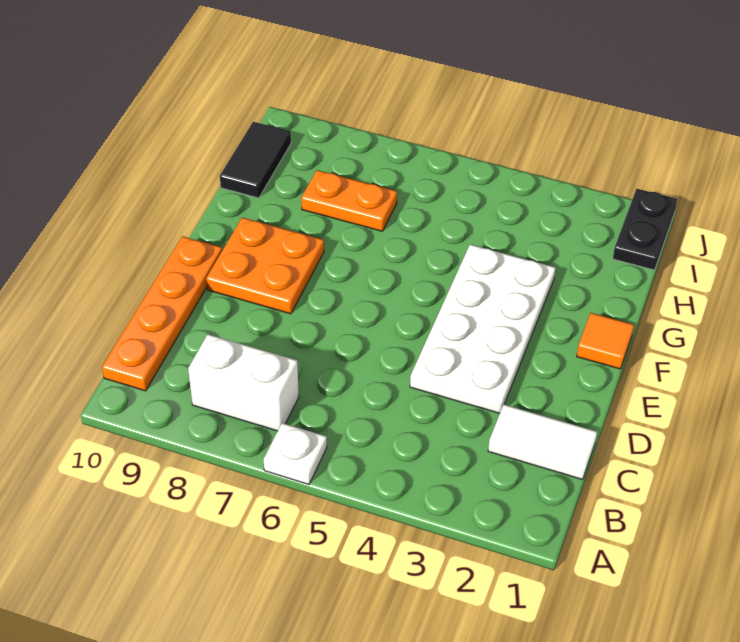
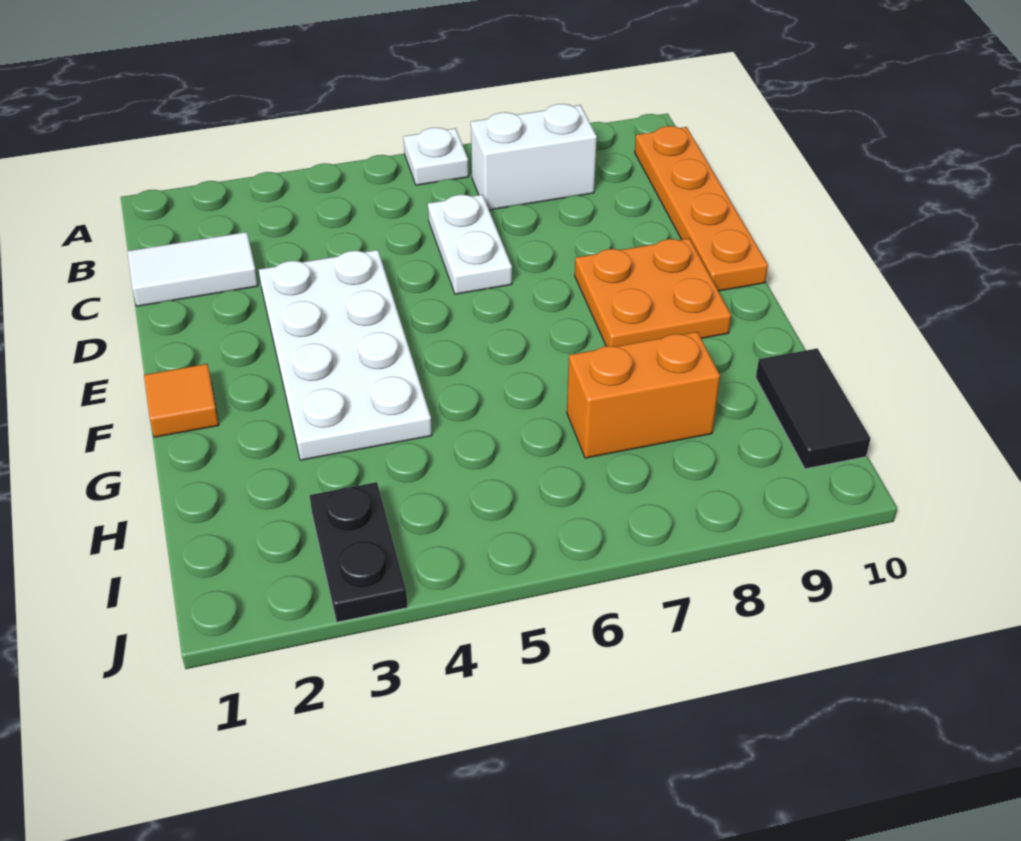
none -> white 1x2 plate [428,195,512,294]
orange 1x2 plate [301,170,397,231] -> orange 1x2 brick [567,332,720,458]
black 1x2 plate [613,189,677,270] -> black 1x2 plate moved to [310,482,407,622]

